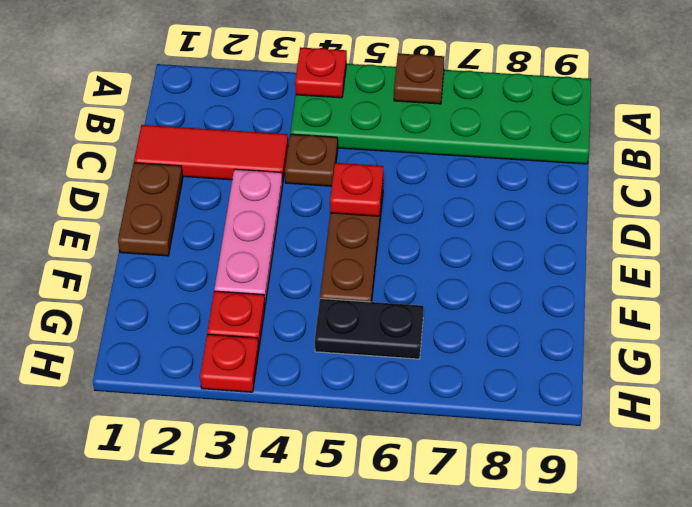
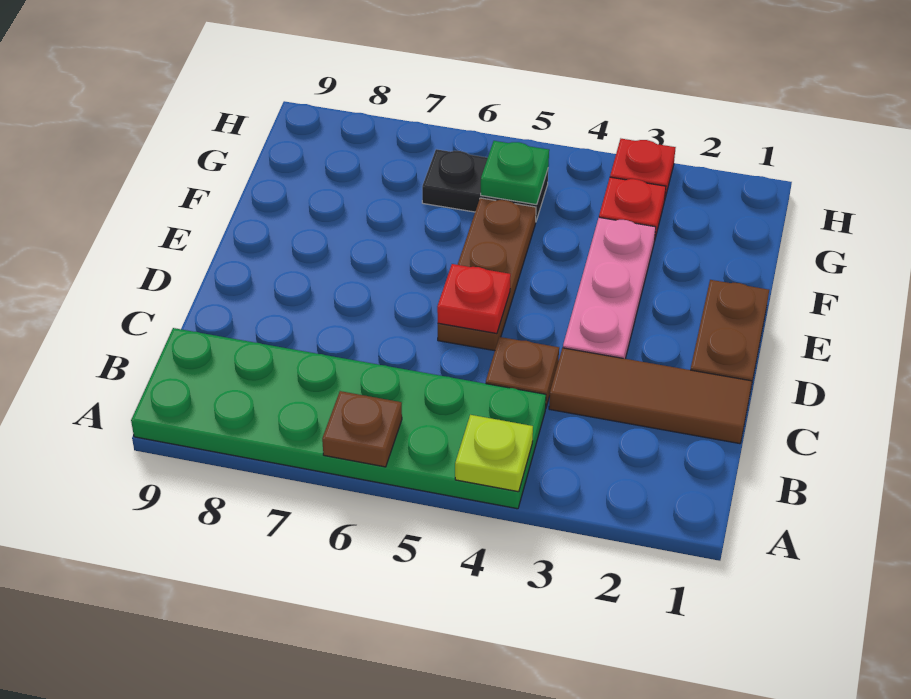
red 1x1 plate [295,47,347,98] -> lime 1x1 plate [455,415,533,492]
red 1x3 tile [134,125,288,181] -> brown 1x3 tile [549,348,752,444]
none -> green 1x1 plate [481,141,549,205]

